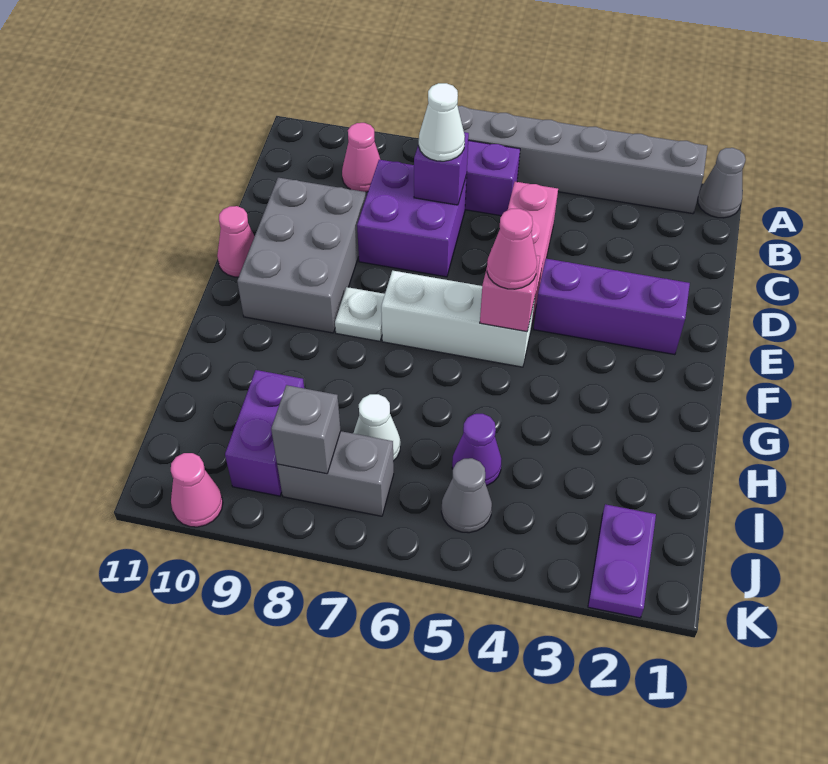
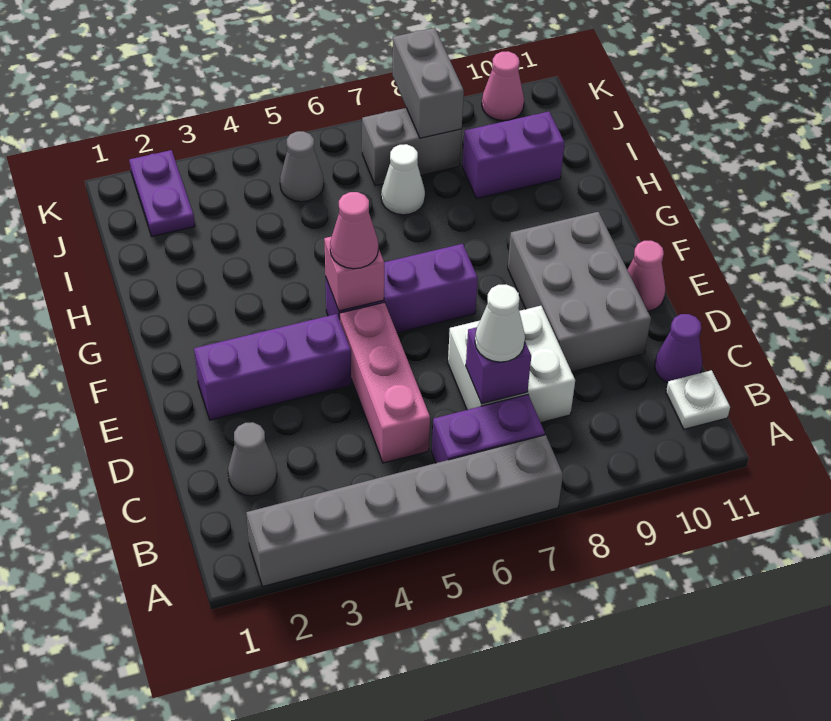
grey 1x1 cone [698,148,746,218] -> grey 1x1 cone moved to [228,422,277,496]
pink 1x1 cone [342,123,380,192] -> none
purple 2x2 brick [357,160,467,277] -> white 2x2 brick [448,306,575,423]
white 1x3 brick [381,271,535,367] -> purple 1x3 brick [325,244,478,333]
white 1x1 plate [335,287,385,341] -> white 1x1 plate moved to [666,370,730,429]
purple 1x1 cone [452,414,501,486] -> purple 1x1 cone moved to [655,314,702,383]
purple 1x2 brick [225,370,304,496] -> purple 1x2 brick turned to [462,112,565,198]
grey 1x1 brick [271,385,341,474] -> grey 1x2 brick [393,28,464,138]

